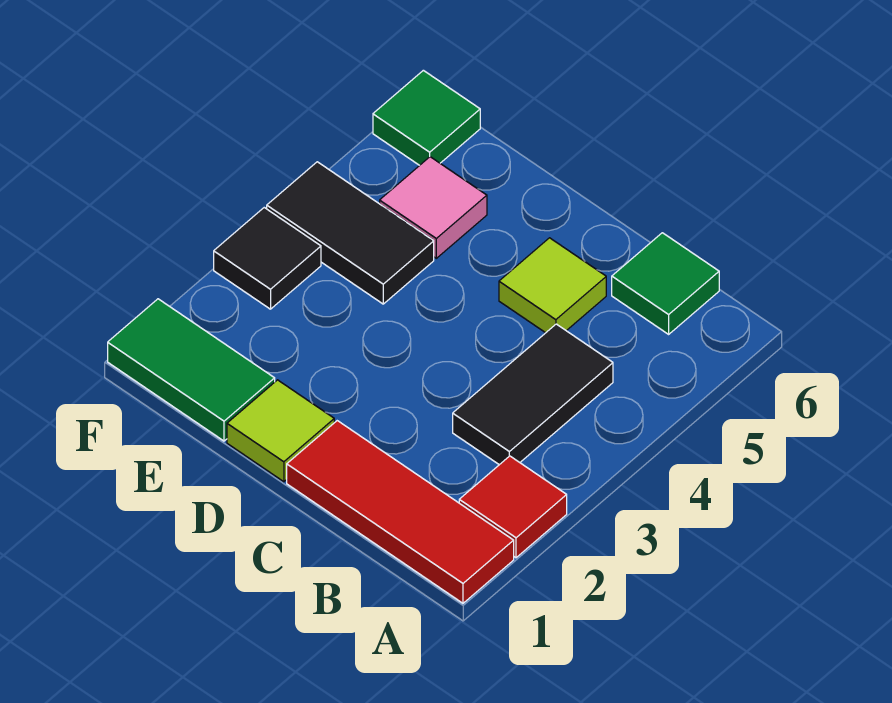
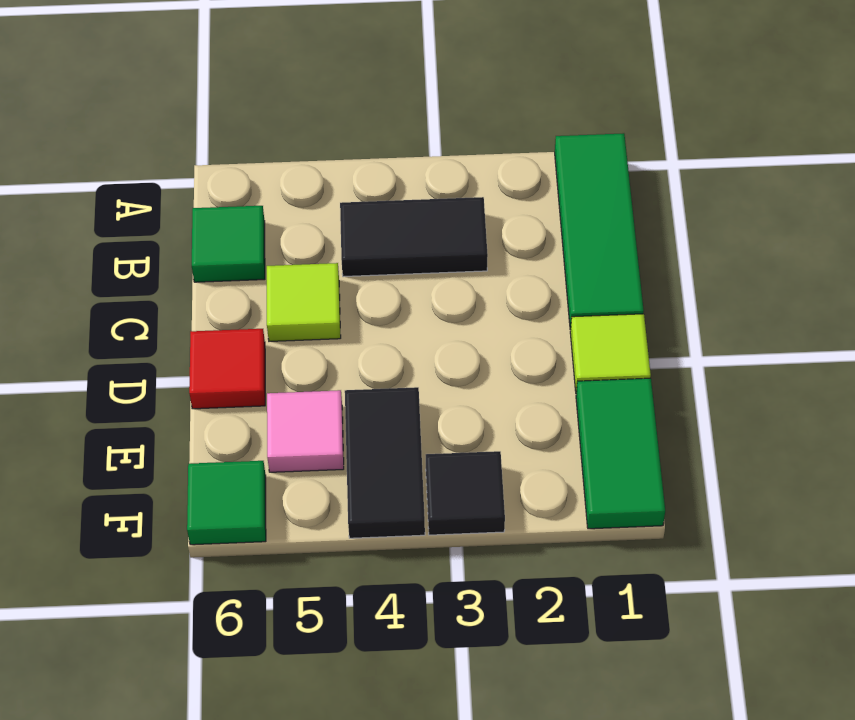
red 1x3 tile [287,421,514,603] -> green 1x3 tile [555,133,644,330]
red 1x1 tile [459,456,567,558] -> red 1x1 tile moved to [189,329,265,409]

